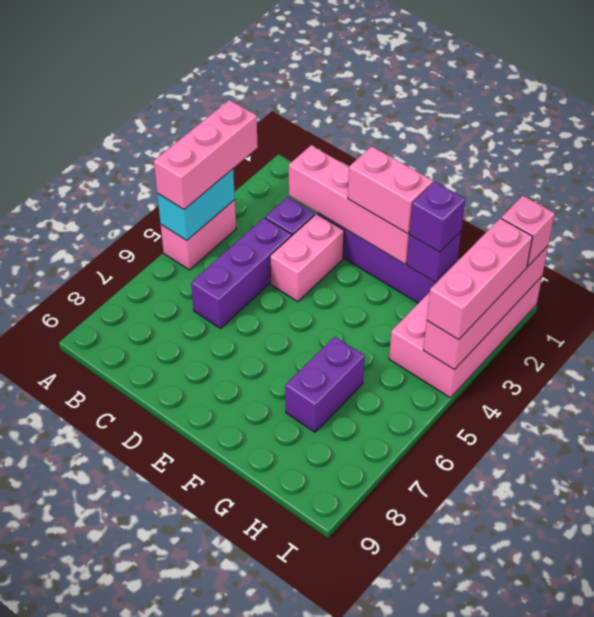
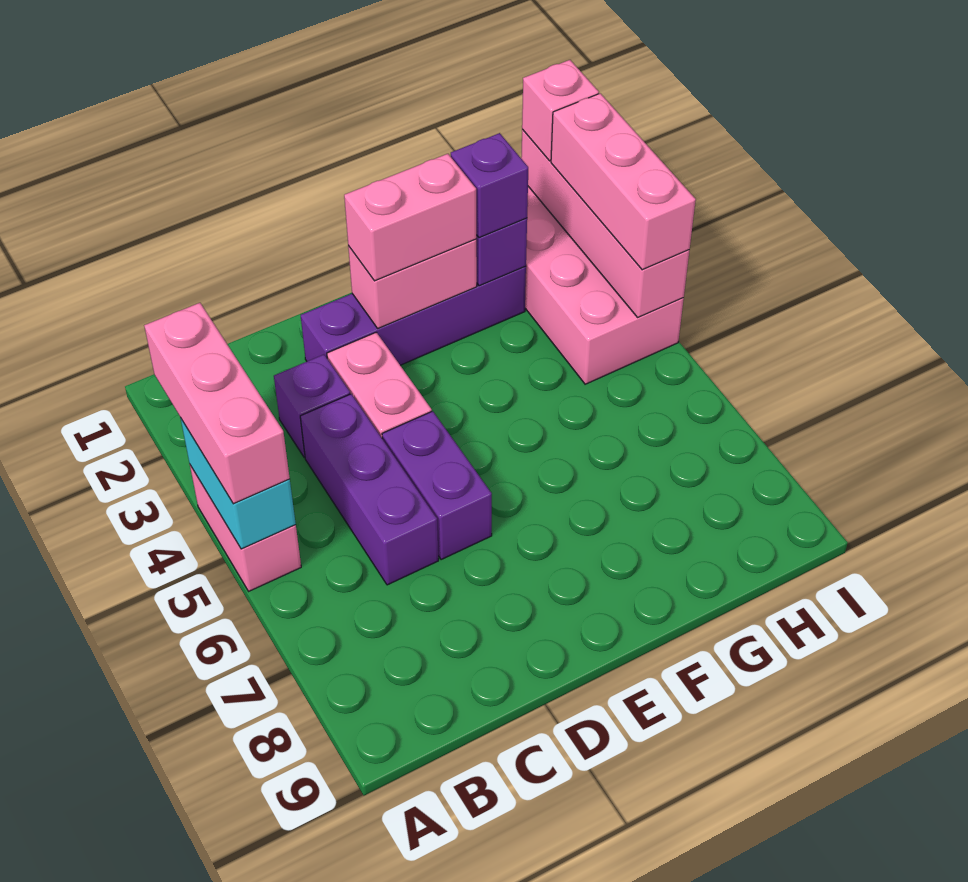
pink 1x4 brick [289,145,410,264] -> pink 1x2 brick [348,239,477,328]
purple 1x2 brick [285,337,365,432] -> purple 1x2 brick moved to [382,411,492,560]

